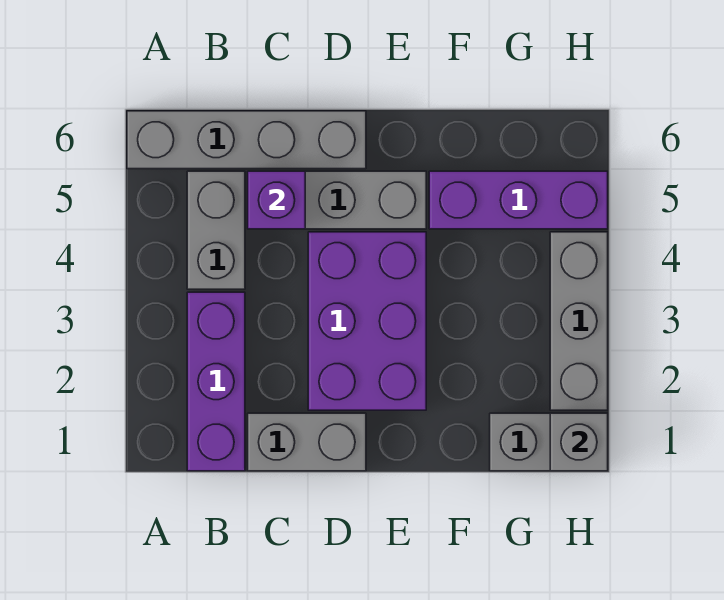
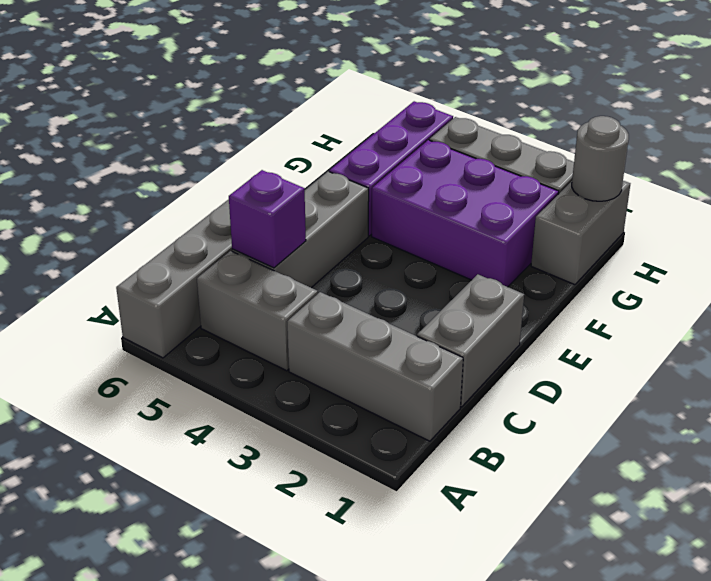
purple 1x3 brick [187,292,245,471] -> grey 1x3 brick [287,292,463,441]
purple 2x3 brick [308,232,426,410] -> purple 2x3 brick moved to [372,140,559,287]
grey 1x1 brick [550,413,608,471] -> grey 1x1 round brick [572,116,629,201]

